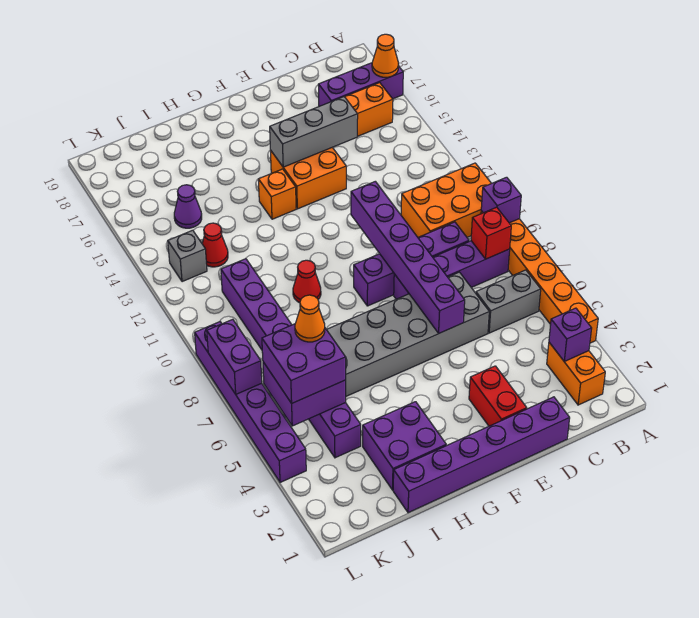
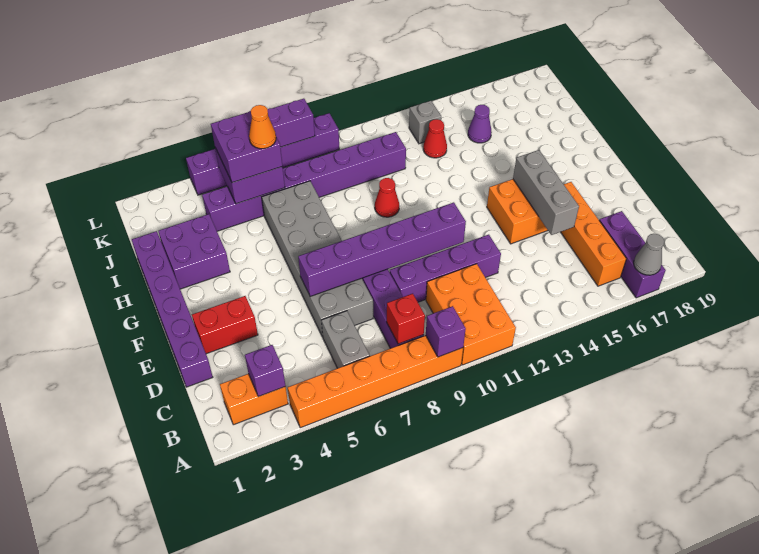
orange 1x1 cone [372,34,399,77] -> grey 1x1 cone [634,234,664,275]
purple 1x4 brick [354,222,469,306] -> purple 1x4 brick turned to [390,235,501,302]
orange 1x1 brick [258,169,296,219] -> none

